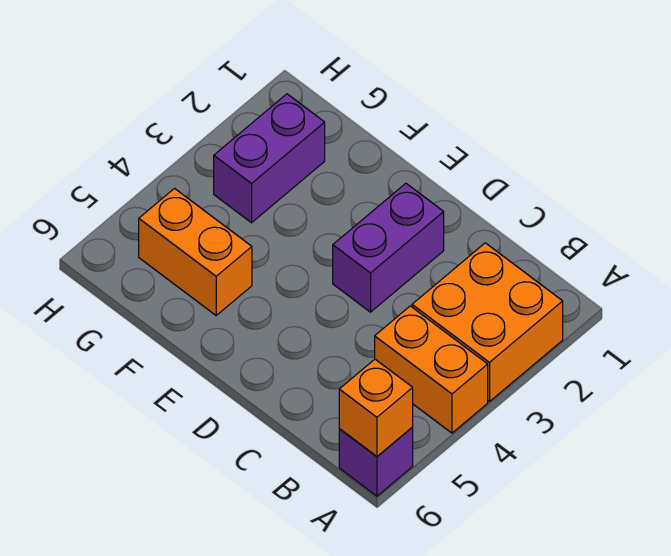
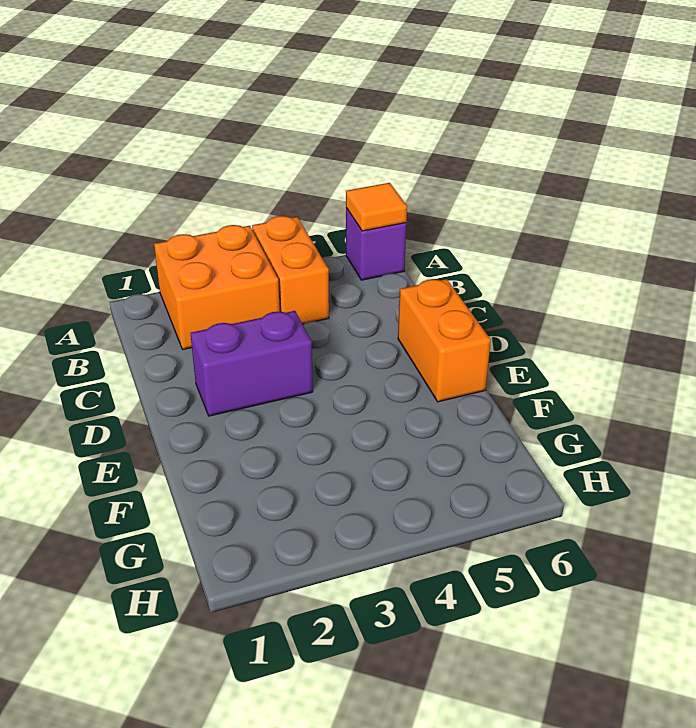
orange 1x1 brick [339,359,413,456] -> orange 1x1 tile [346,183,407,231]
orange 1x2 brick [139,189,252,315] -> orange 1x2 brick moved to [398,279,491,402]
purple 1x2 brick [214,94,325,223] -> none

